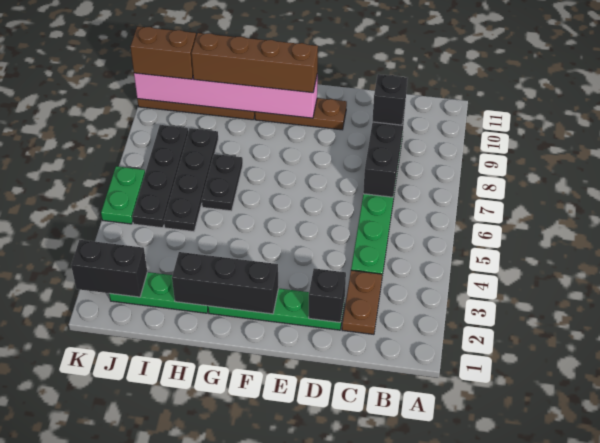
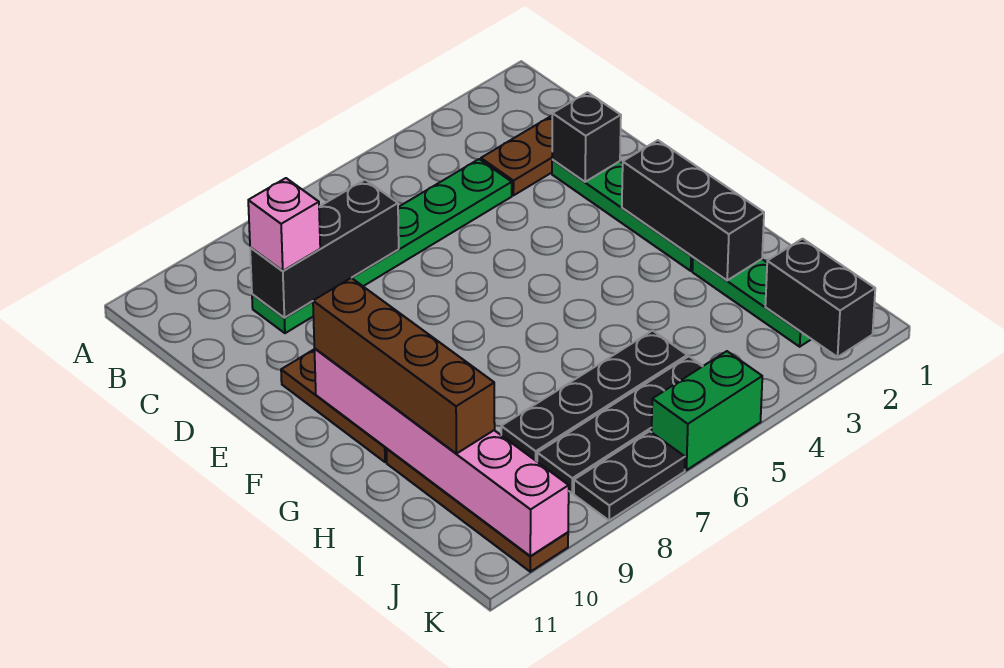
black 1x1 brick [372,74,408,125] -> pink 1x1 brick [248,178,320,271]
black 1x2 plate [202,154,243,211] -> black 1x2 plate moved to [574,431,685,521]
brown 1x2 brick [130,26,196,79] -> none
green 1x2 plate [101,166,145,224] -> green 1x2 brick [652,351,762,470]

